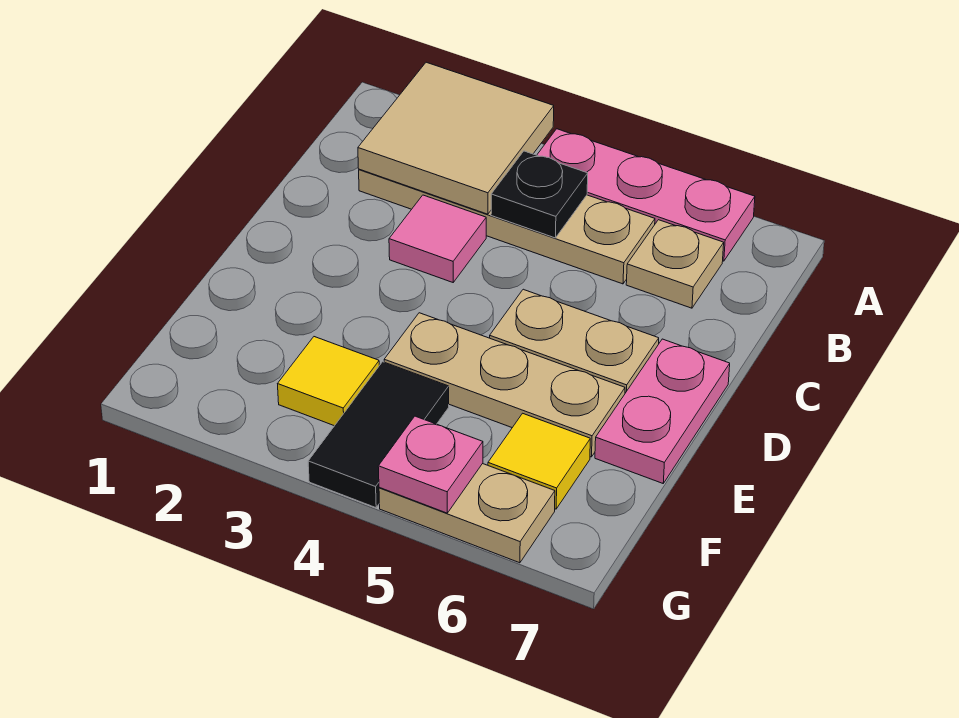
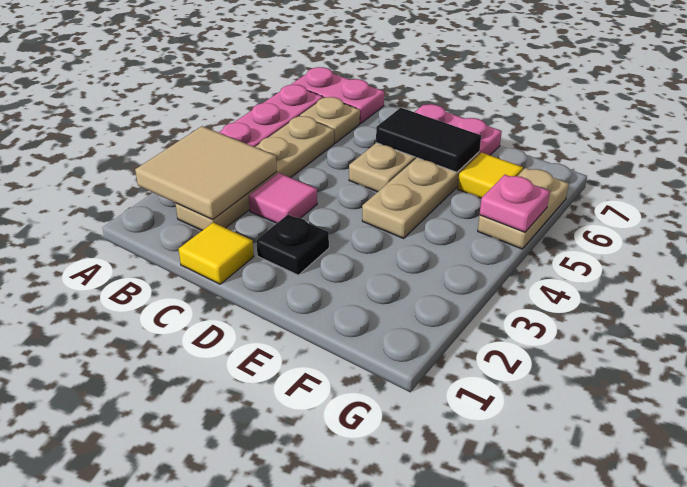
none -> pink 1x2 plate [291,67,384,123]
black 1x1 plate [491,151,588,238] -> black 1x1 plate moved to [256,215,329,275]
yellow 1x1 tile [278,337,379,426] -> yellow 1x1 tile moved to [179,223,254,284]
black 1x2 tile [308,362,449,508] -> black 1x2 tile moved to [376,108,481,172]

